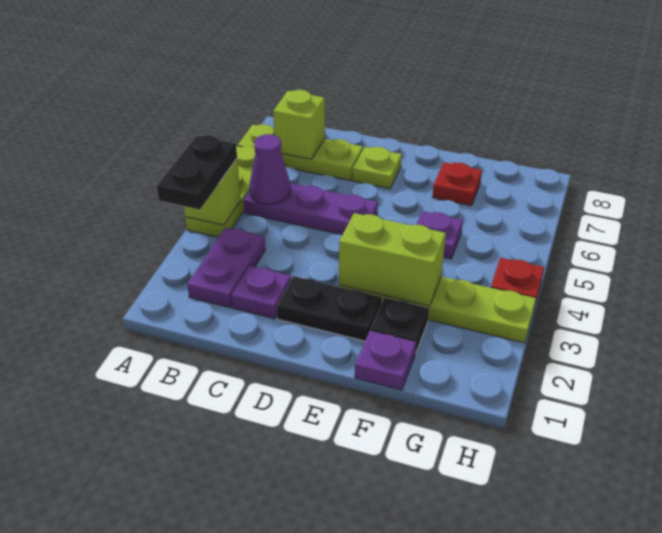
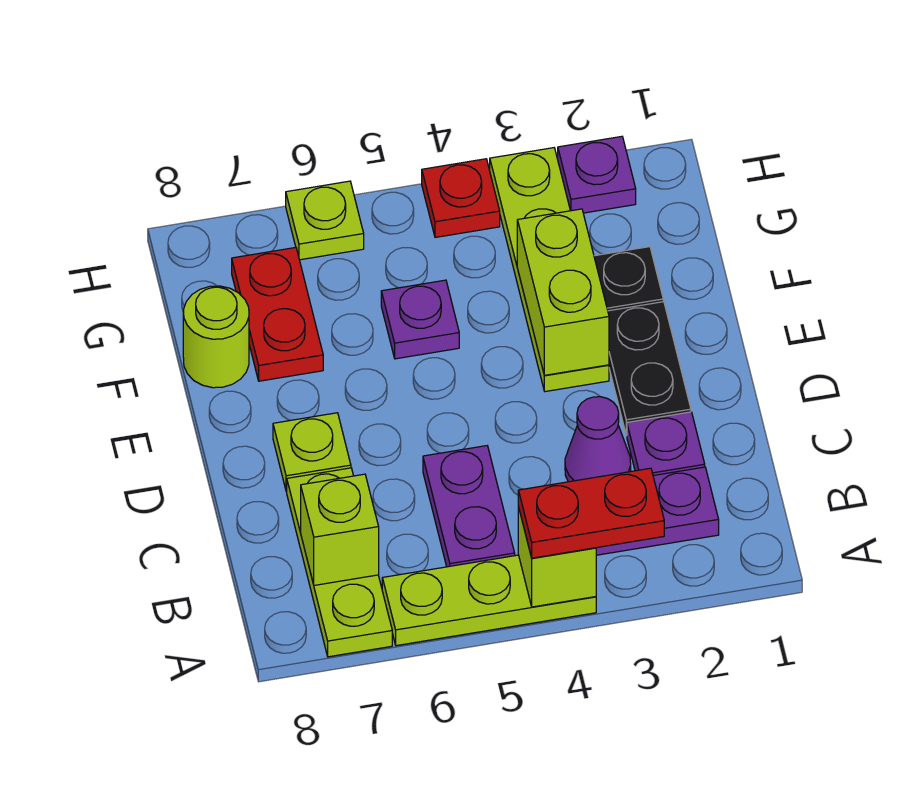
black 1x2 plate [157,135,237,210] -> red 1x2 plate [518,468,664,558]
purple 1x3 plate [243,183,378,235] -> purple 1x2 plate [423,446,515,567]
purple 1x1 cone [249,134,291,204] -> purple 1x1 cone moved to [565,397,631,482]
purple 1x1 plate [355,331,416,390] -> purple 1x1 plate moved to [558,136,636,213]
red 1x1 plate [433,162,482,206] -> red 1x2 plate [232,247,323,381]
none -> lime 1x1 round brick [183,286,249,388]
none -> lime 1x1 plate [286,181,364,260]

